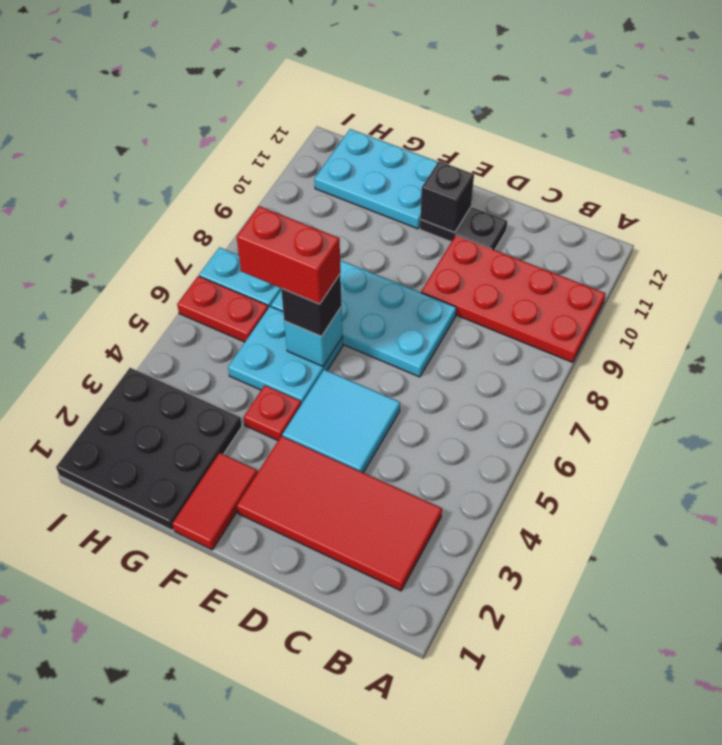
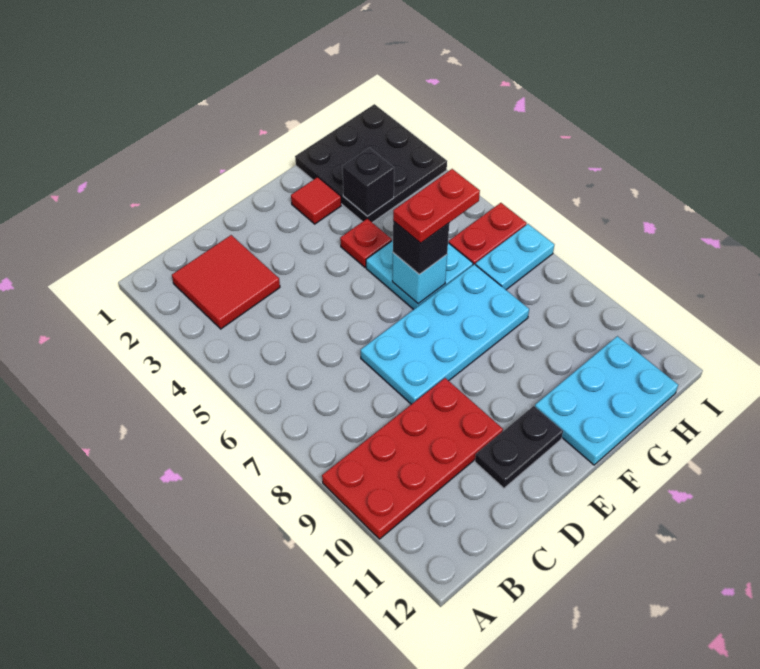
red 2x4 tile [237,436,442,591] -> red 2x2 tile [172,235,280,329]
cyan 2x2 tile [282,369,400,473] -> none
black 1x1 brick [420,161,474,233] -> black 1x1 brick moved to [342,148,394,216]
red 1x2 tile [172,453,257,550] -> red 1x1 tile [291,177,341,224]
red 1x2 brick [237,206,341,304] -> red 1x2 plate [393,169,480,243]

